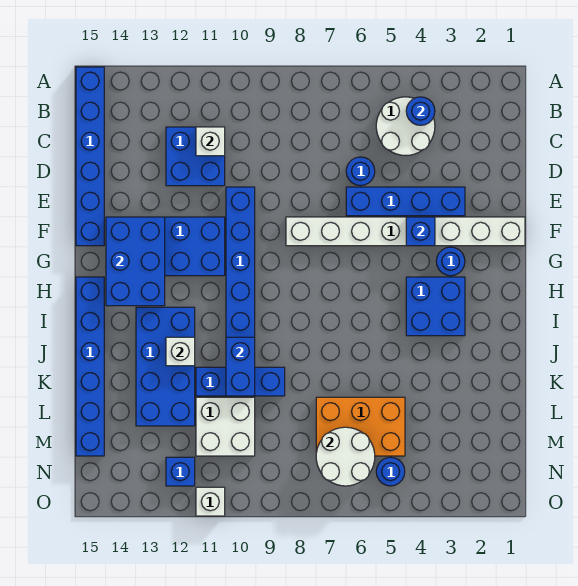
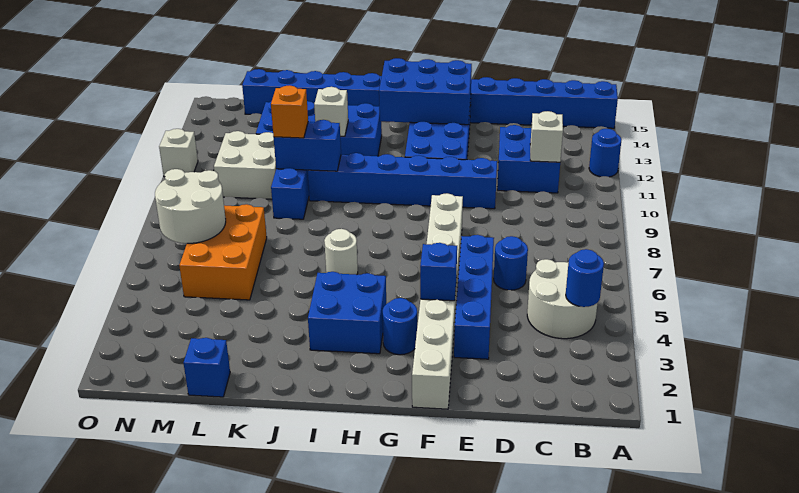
none -> white 1x1 round brick [324,229,358,275]
none -> orange 1x1 brick [271,85,308,138]
blue 1x1 round brick [376,457,405,486] -> blue 1x1 round brick moved to [589,129,622,177]
blue 1x1 brick [166,457,195,486] -> blue 1x1 brick moved to [184,338,230,397]

